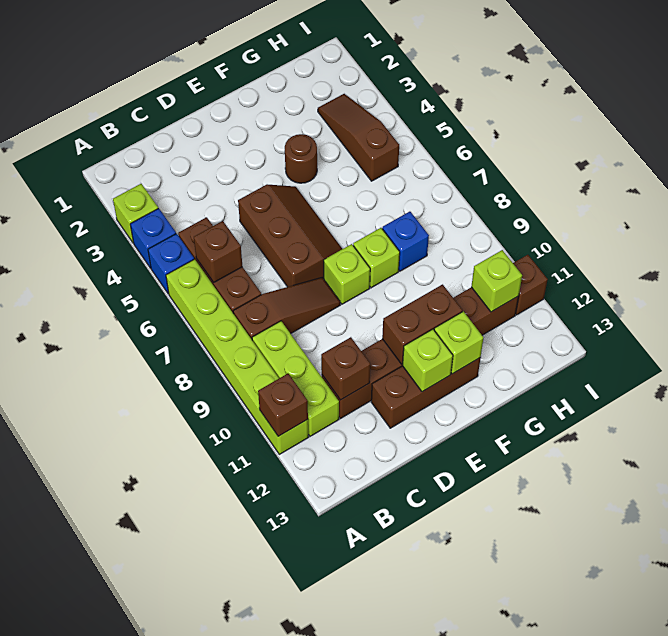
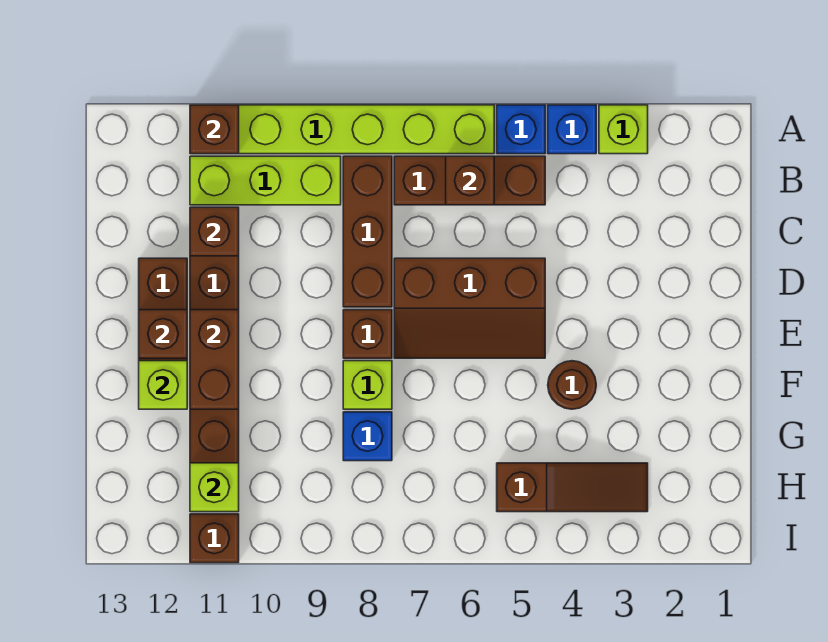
brown 1x3 slope [233,278,340,339] -> brown 1x3 brick [343,156,392,307]
lime 1x1 brick [324,244,370,304] -> brown 1x1 brick [343,310,392,358]
lime 1x1 brick [403,329,453,392] -> brown 1x1 brick [139,310,187,358]

